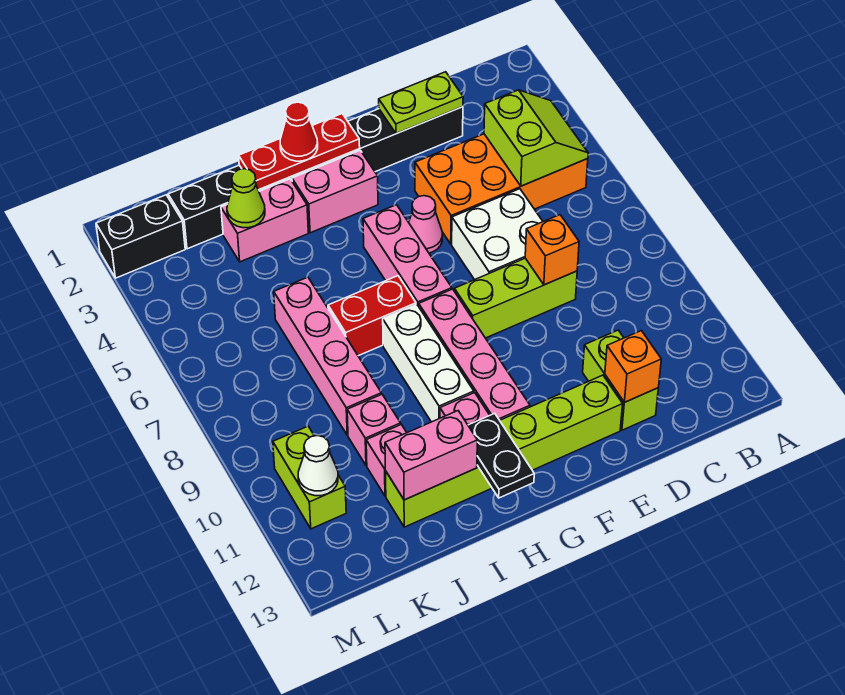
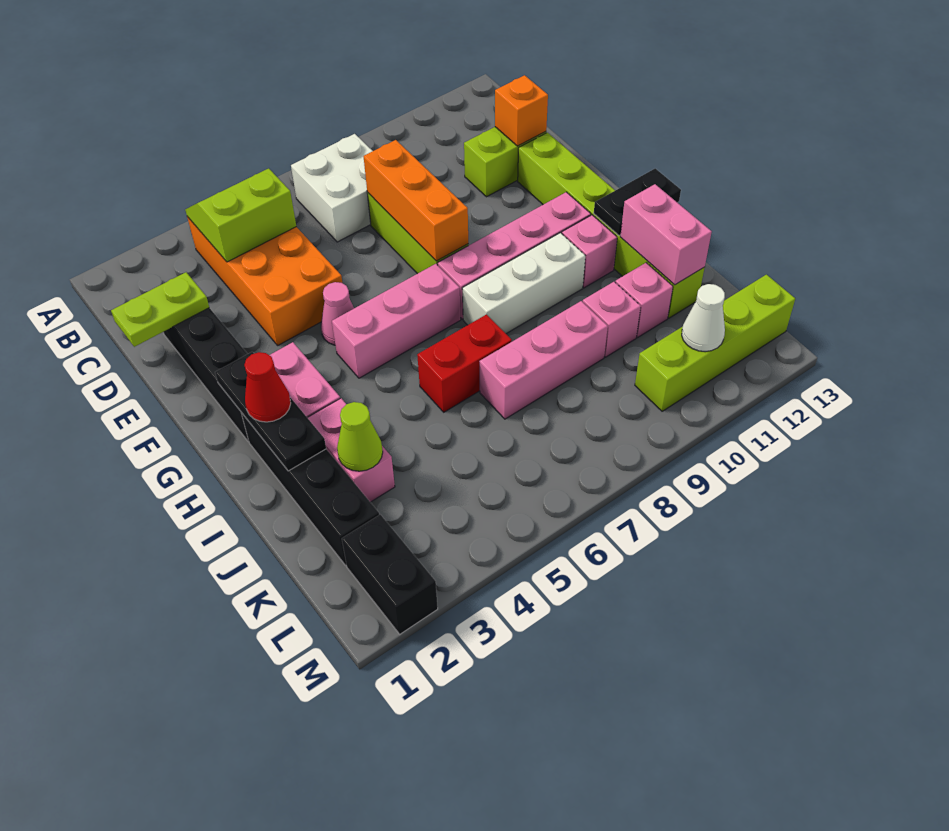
lime 1x2 plate [379,72,463,134] -> lime 1x2 plate turned to [111,272,209,347]
white 2x2 brick [452,189,543,280] -> white 2x2 brick moved to [291,134,372,242]
orange 1x1 brick [525,215,579,285] -> orange 1x3 brick [363,140,468,261]
red 1x3 plate [239,114,360,190] -> black 1x3 plate [215,352,326,471]
red 1x2 brick [328,276,416,356] -> red 1x2 brick turned to [417,315,512,412]
pink 1x4 brick [274,277,381,435] -> pink 1x3 brick [479,301,608,419]
lime 1x2 brick [273,426,346,529] -> lime 1x4 brick [635,275,795,411]

